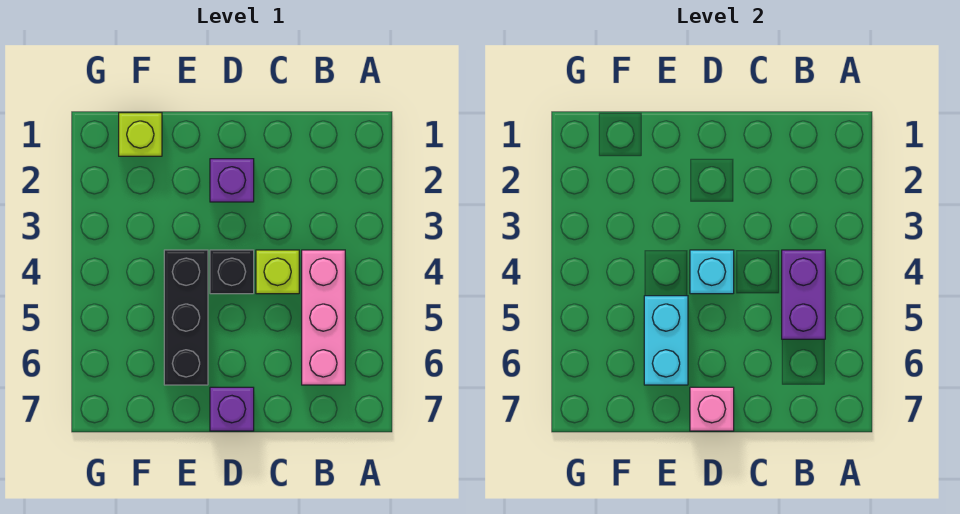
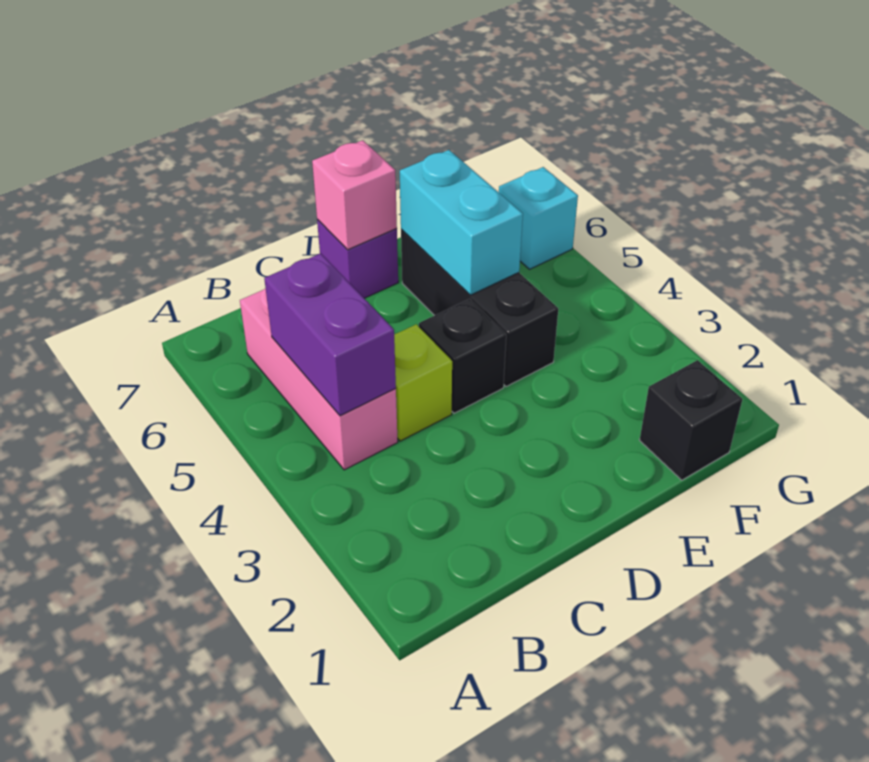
purple 1x1 brick [210,159,254,202] -> none
cyan 1x1 brick [690,250,734,294] -> cyan 1x1 brick moved to [499,167,578,269]
lime 1x1 brick [119,113,162,156] -> black 1x1 brick [640,360,742,480]

